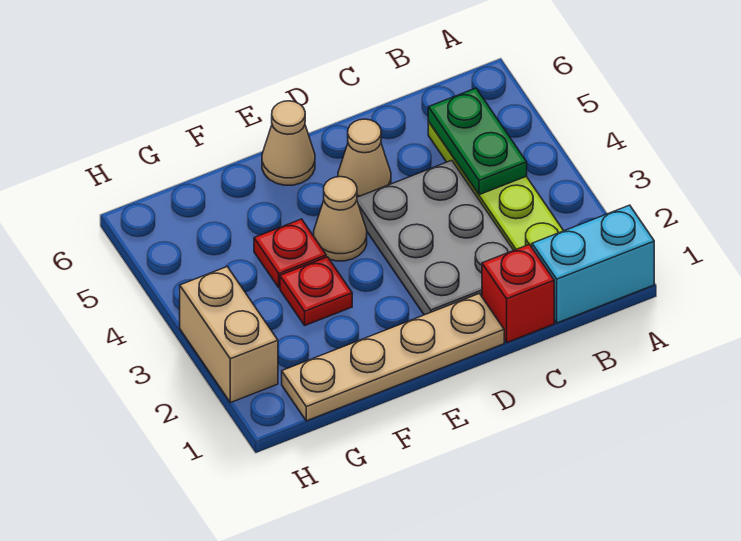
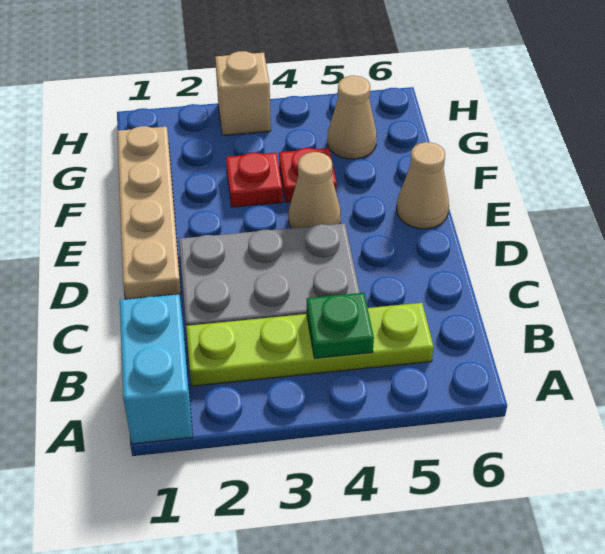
green 1x2 plate [428,88,527,195] -> green 1x1 plate [307,293,374,358]
red 1x1 brick [482,244,554,342] -> none
tan 1x1 cone [338,119,391,197] -> tan 1x1 cone moved to [328,76,377,159]
tan 1x2 brick [180,267,278,403] -> tan 1x1 brick [215,51,271,135]

